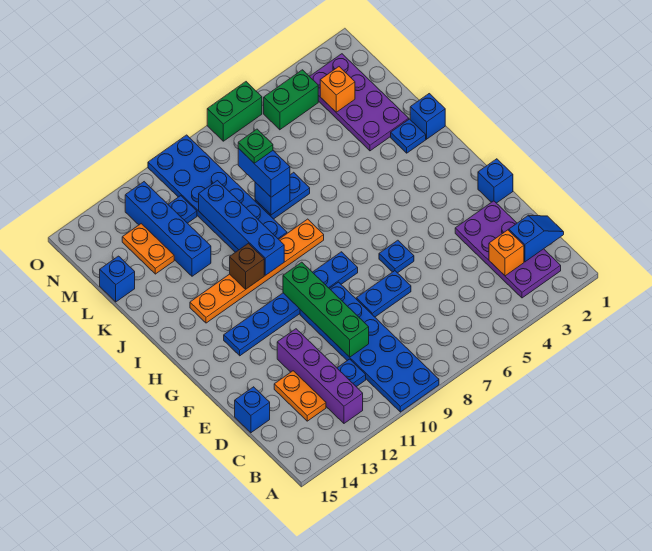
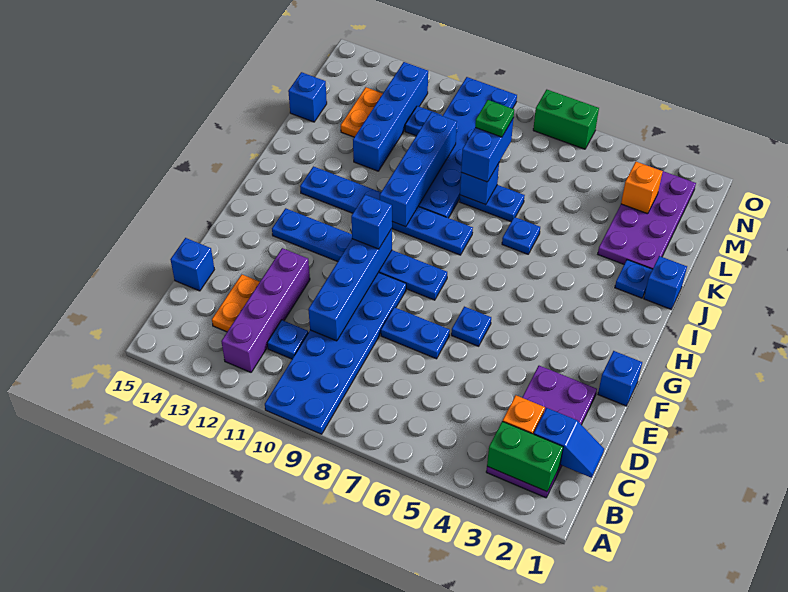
green 1x4 brick [283,262,369,357] -> blue 1x4 brick [308,228,392,341]
none -> blue 1x1 brick [351,195,392,249]
orange 1x6 plate [190,219,324,323] -> blue 1x6 plate [300,166,473,255]
brown 1x1 brick [230,243,264,289] -> none
none -> blue 1x1 plate [502,217,540,254]
green 1x2 brick [264,70,318,130] -> green 1x2 brick moved to [487,421,563,492]

